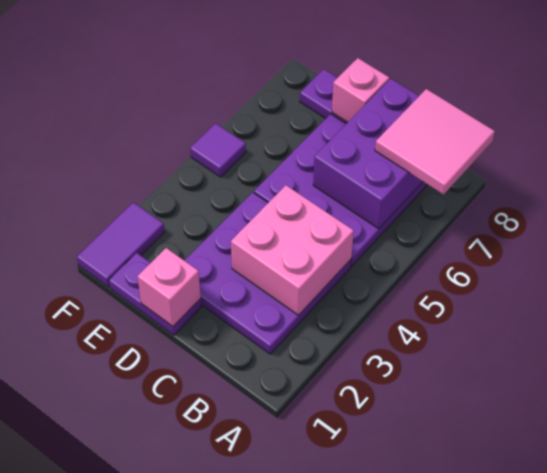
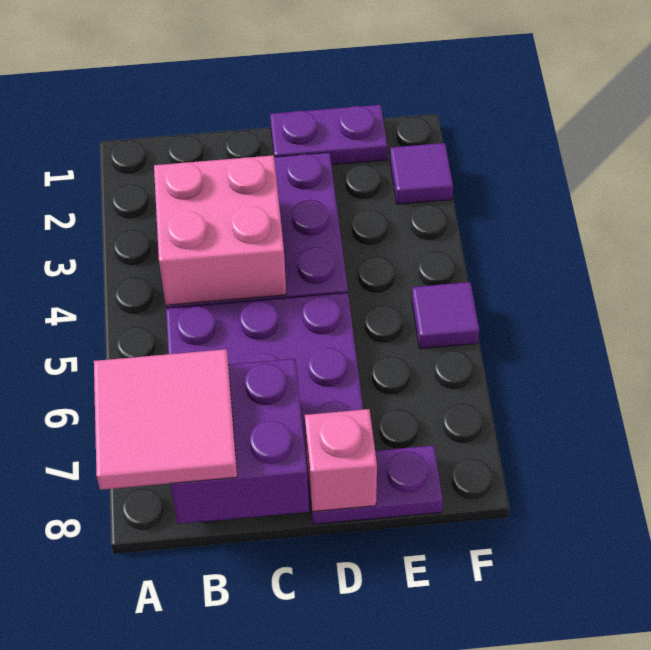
purple 2x3 brick [313,79,423,229] -> purple 2x2 brick [170,359,309,524]
pink 1x1 brick [138,248,201,326] -> none
purple 1x2 tile [77,202,165,287] -> purple 1x1 tile [390,143,453,204]

